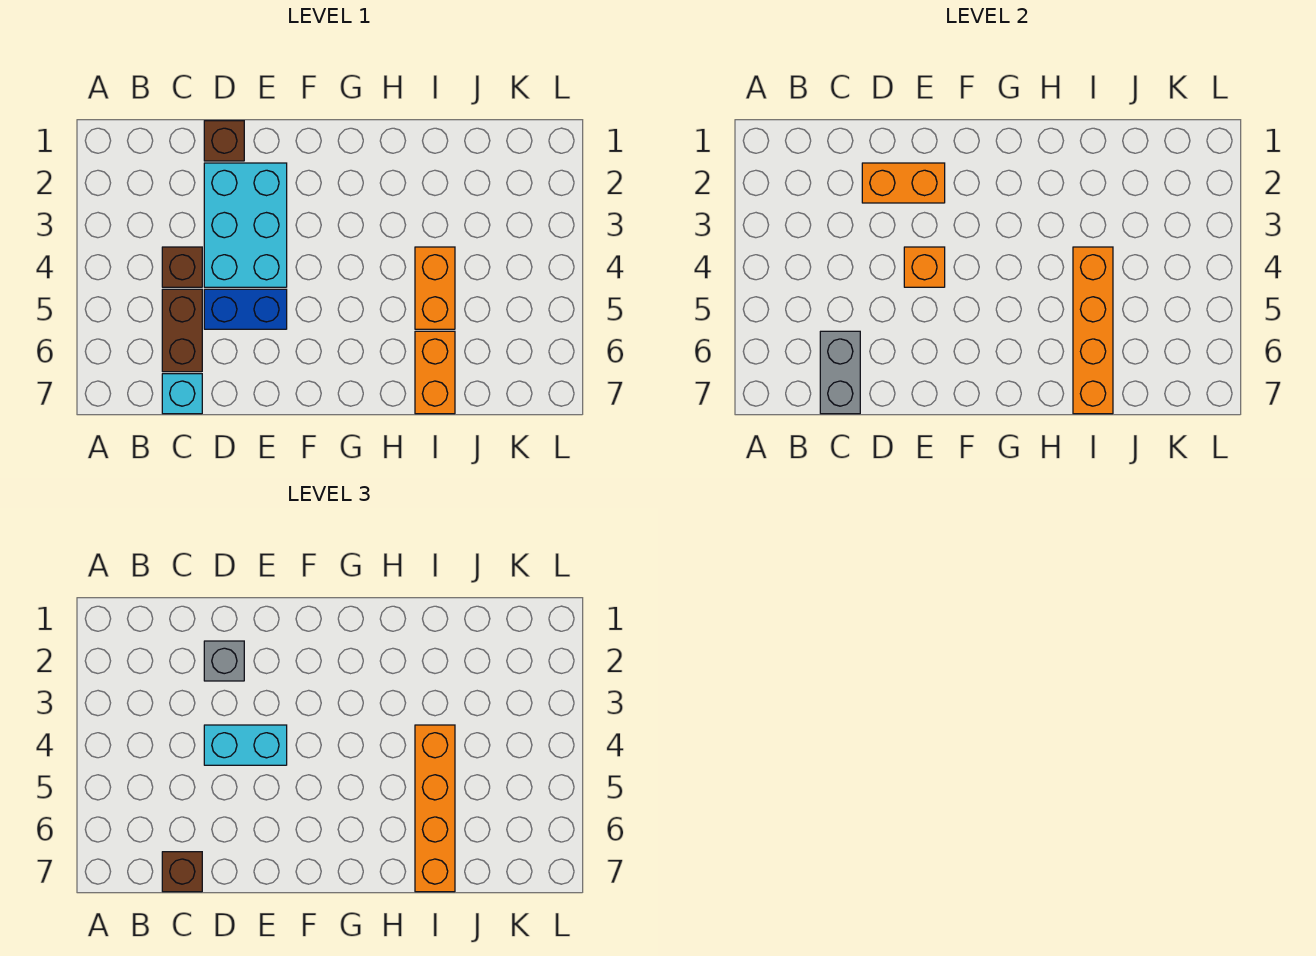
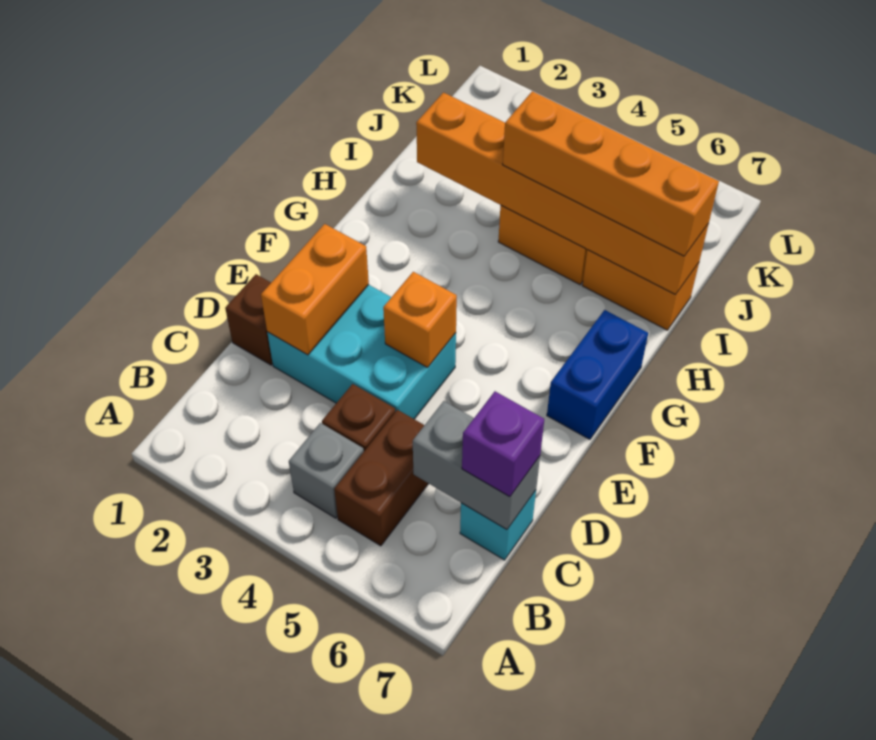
brown 1x2 brick [162,289,202,372] -> brown 1x2 brick turned to [334,410,428,546]
brown 1x1 brick [162,852,202,892] -> purple 1x1 brick [462,391,544,497]
grey 1x1 brick [204,641,244,681] -> grey 1x1 brick moved to [289,423,364,518]
cyan 1x2 brick [204,725,287,765] -> none
blue 1x2 brick [204,289,287,329] -> blue 1x2 brick moved to [547,310,648,439]
orange 1x4 brick [1073,247,1113,414] -> orange 1x6 brick [416,93,708,294]

